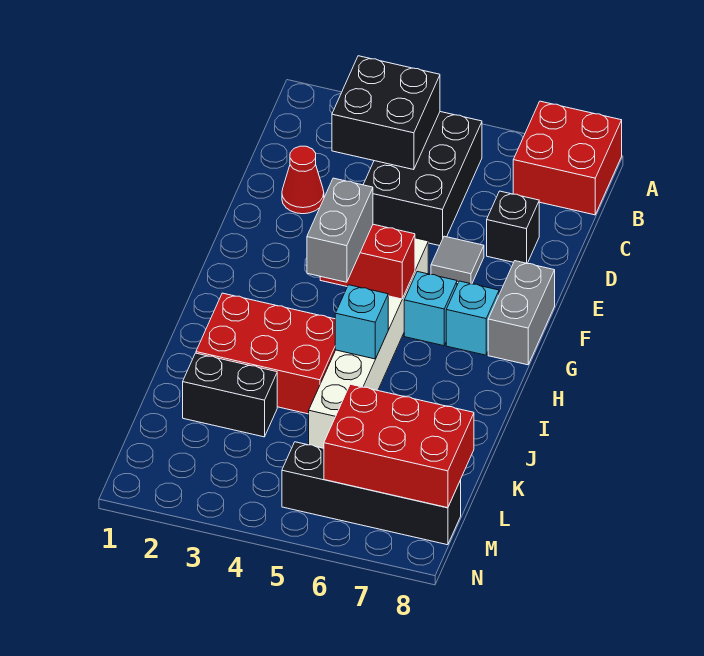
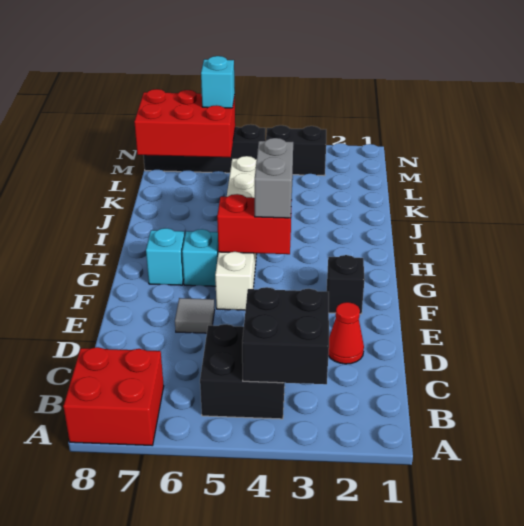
black 2x3 brick [363,112,482,246] -> black 2x2 brick [200,324,285,419]
black 1x1 brick [487,191,539,263] -> black 1x1 brick moved to [327,255,365,314]
grey 1x2 brick [488,261,555,365] -> none
red 2x3 brick [196,293,335,414] -> none
cyan 1x1 brick [335,285,388,359] -> cyan 1x1 brick moved to [201,56,235,108]
black 1x2 brick [183,353,277,437] -> black 1x2 brick moved to [266,125,326,176]

